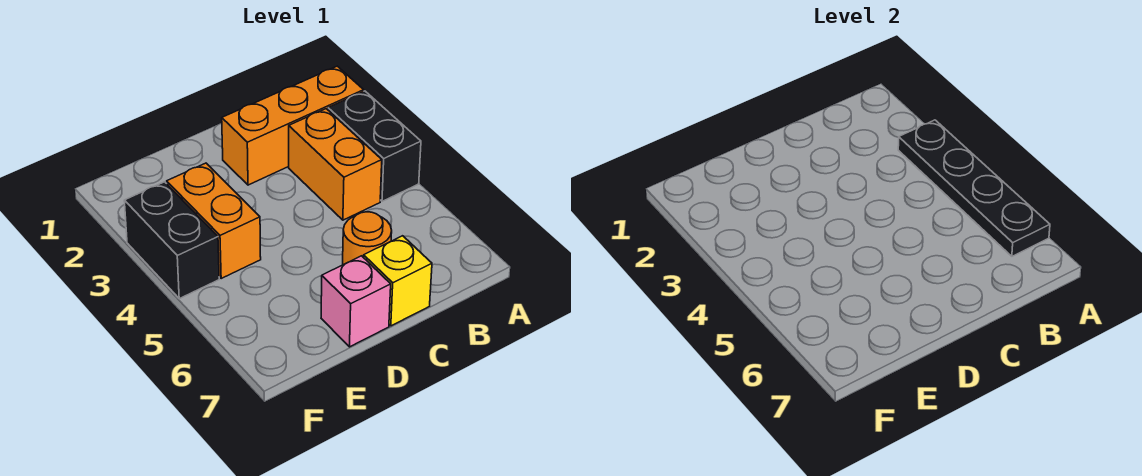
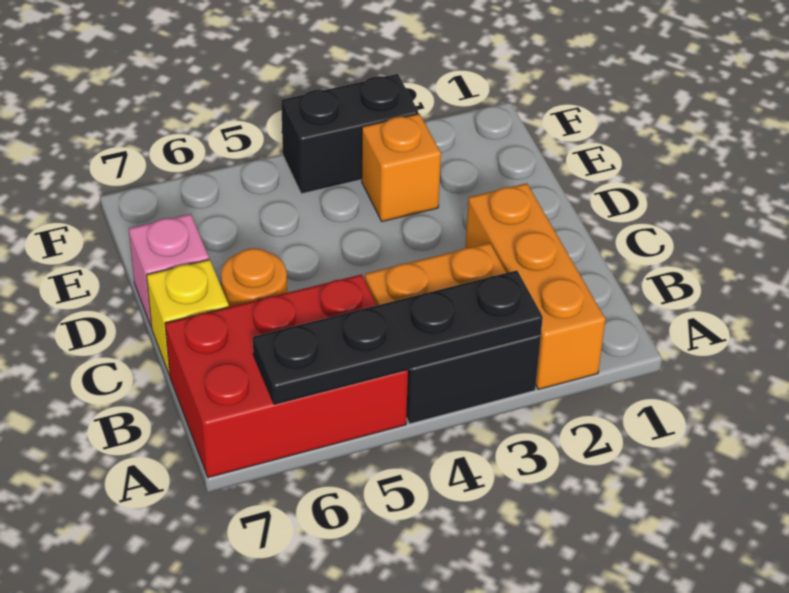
none -> red 2x3 brick [165,274,408,478]
orange 1x2 brick [167,163,261,278] -> orange 1x1 brick [362,114,441,222]

